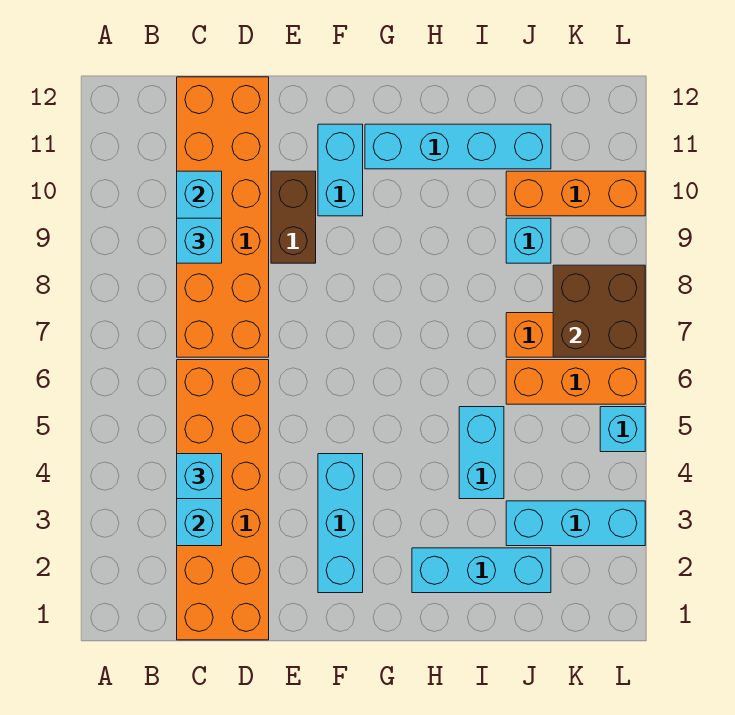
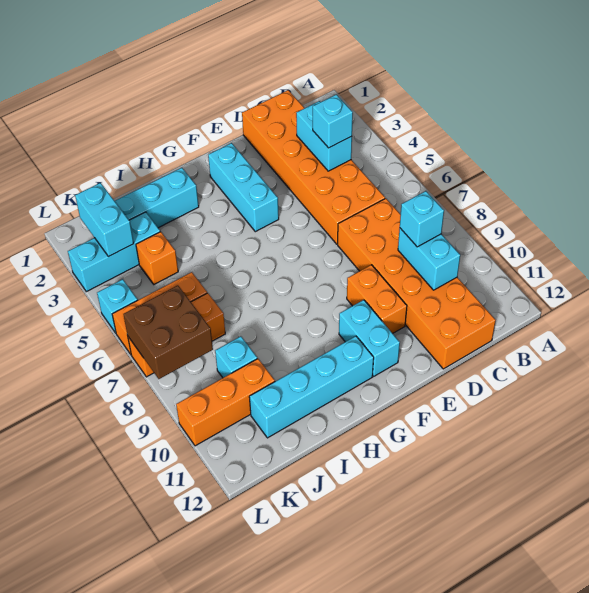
brown 1x2 brick [271,171,316,263] -> orange 1x2 brick [347,265,407,333]
cyan 1x2 brick [459,407,504,499] -> cyan 1x2 brick moved to [75,183,134,257]
none -> orange 1x1 brick [136,232,178,284]

